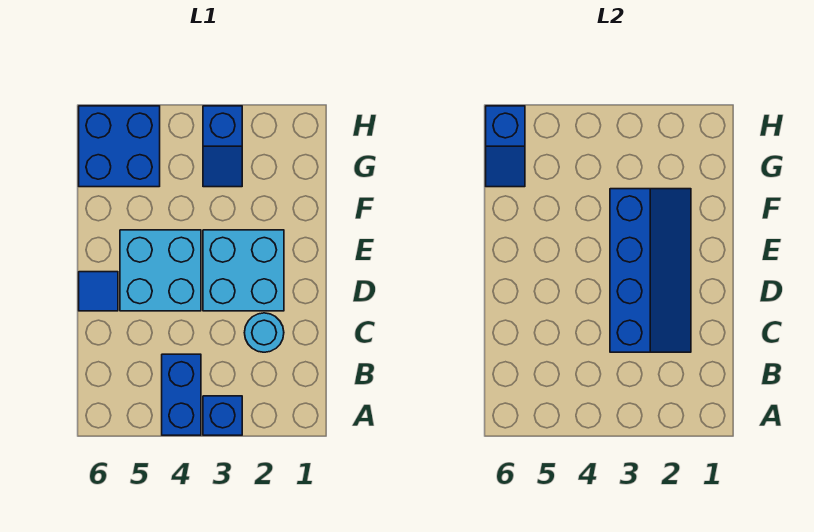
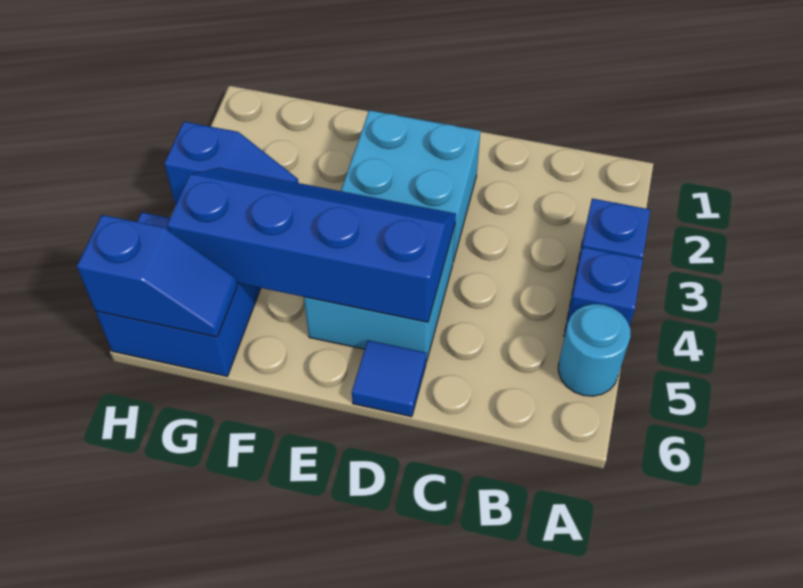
blue 1x2 brick [162,354,201,435] -> blue 1x1 brick [564,247,643,337]
cyan 1x1 round brick [244,313,284,352] -> cyan 1x1 round brick moved to [558,304,631,396]
blue 2x4 slope [610,189,691,352] -> blue 2x4 slope moved to [167,168,456,322]

